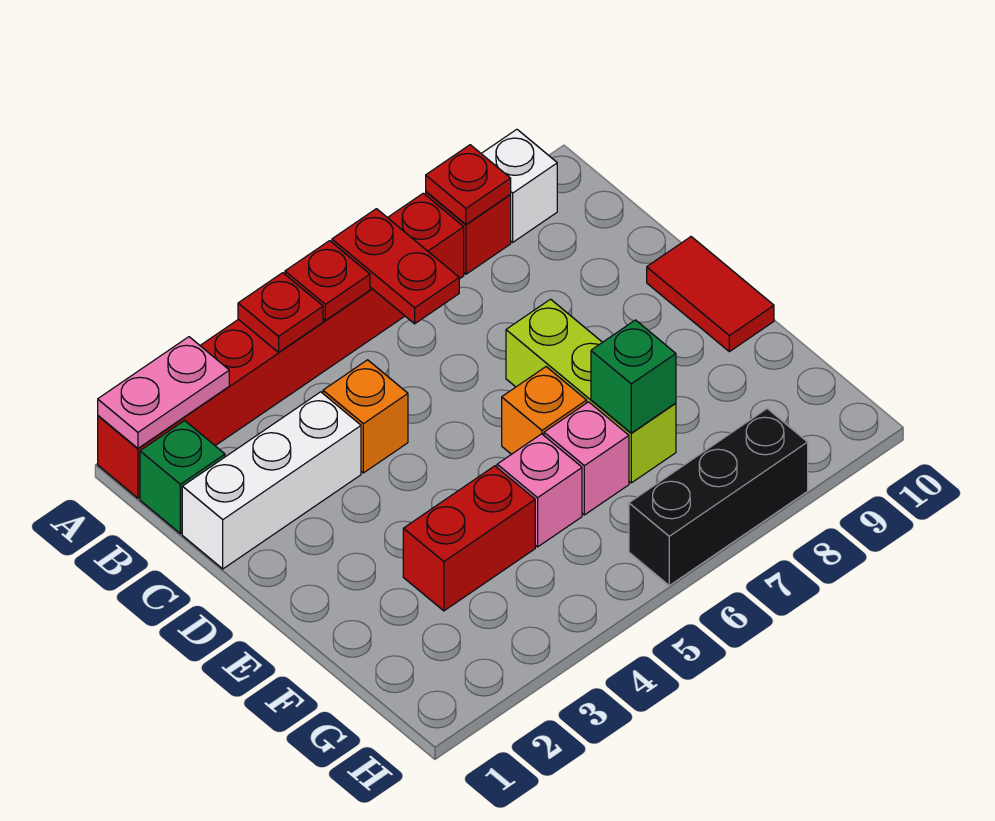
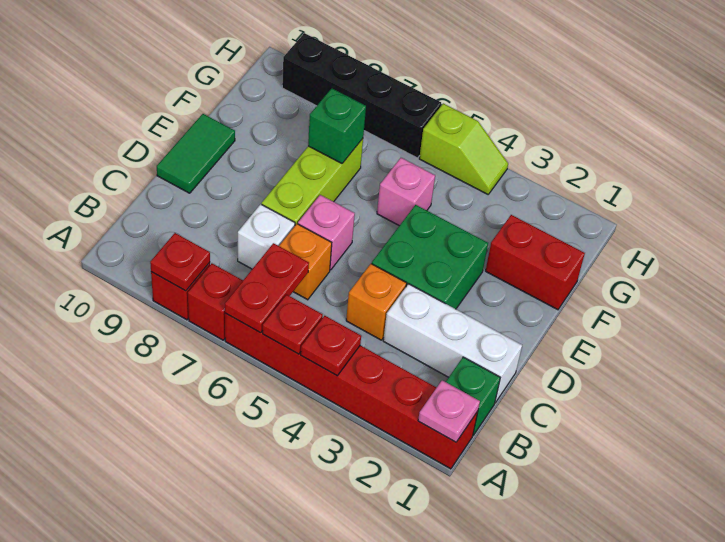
pink 1x2 plate [98,337,229,448] -> pink 1x1 plate [418,380,480,442]
white 1x1 brick [481,129,557,242] -> white 1x1 brick moved to [238,204,295,269]
none -> green 2x2 brick [372,205,488,309]
red 1x2 tile [647,237,774,352] -> green 1x2 tile [157,114,235,193]
orange 1x1 brick [502,367,587,454] -> orange 1x1 brick moved to [279,224,332,300]
red 1x2 brick [403,466,535,611] -> red 1x2 brick moved to [486,215,585,310]
pink 1x1 brick [544,402,629,515] -> pink 1x1 brick moved to [298,195,355,270]
none -> lime 1x2 slope [419,103,508,194]
black 1x3 brick [629,409,808,585] -> black 1x4 brick [282,33,441,158]

